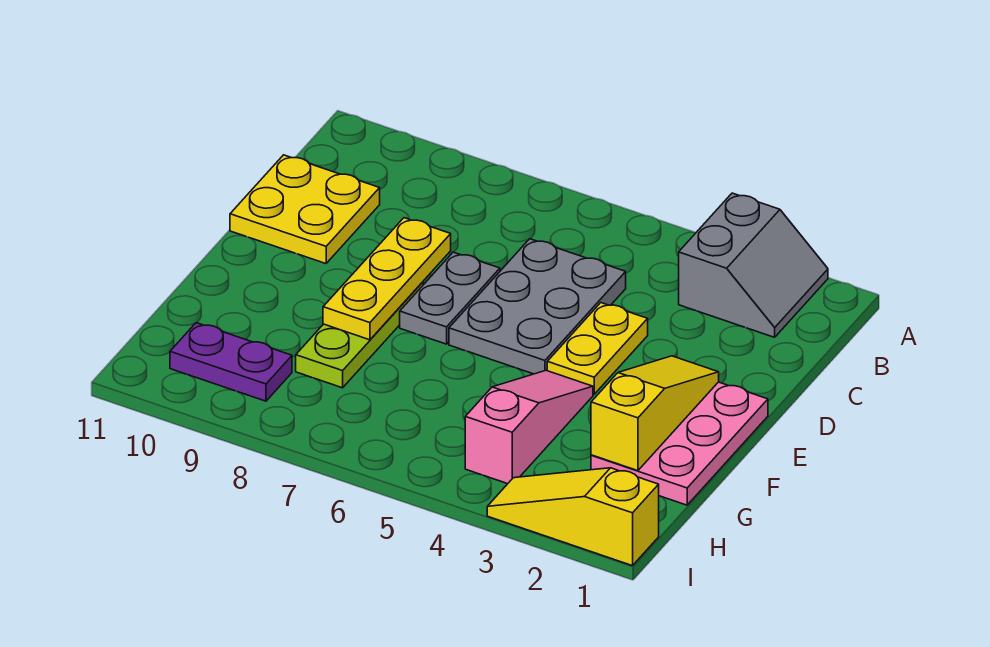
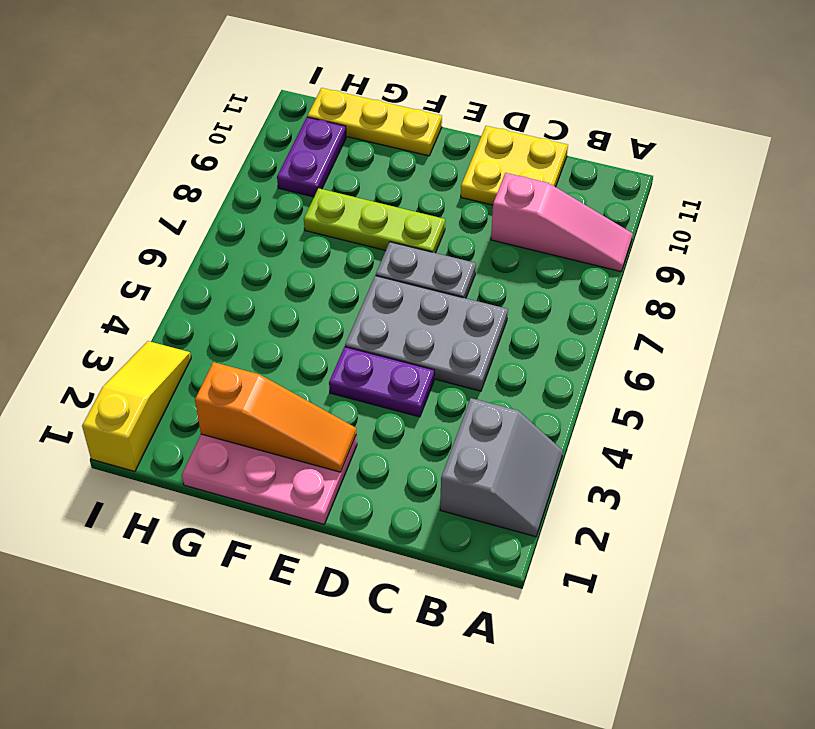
grey 2x2 slope [679,193,828,337] -> grey 2x2 slope turned to [440,398,563,537]
yellow 1x2 plate [547,303,648,394] -> purple 1x2 plate [329,347,434,417]
yellow 1x3 plate [323,218,451,340] -> yellow 1x3 plate moved to [307,88,442,156]
yellow 1x3 slope [591,356,719,471] -> orange 1x3 slope [195,362,356,472]
pink 1x3 slope [465,370,593,484] -> pink 1x3 slope moved to [491,173,633,271]

